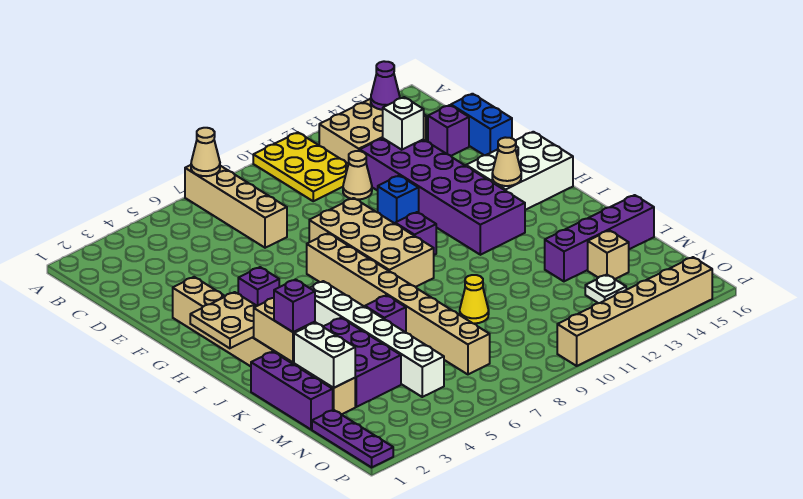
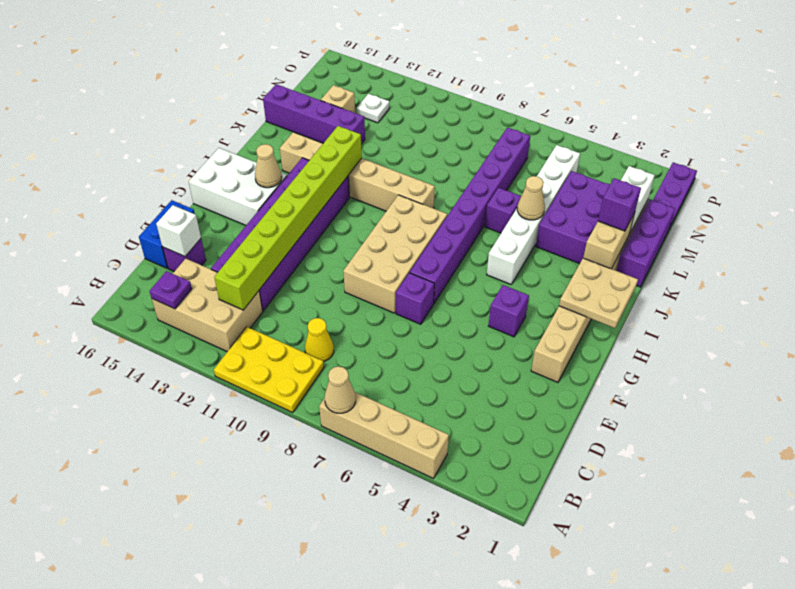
tan 1x4 brick [185,165,287,248] -> tan 1x4 brick turned to [319,392,449,478]
yellow 2x3 plate [253,132,348,201] -> yellow 2x3 plate turned to [214,327,324,412]
purple 1x1 cone [371,61,400,110] -> purple 1x1 plate [149,271,192,309]
none -> lime 1x8 brick [214,126,362,310]
tan 1x1 cone [343,151,372,200] -> tan 1x1 cone moved to [517,176,545,220]
white 1x1 brick [383,97,424,150] -> white 1x1 brick moved to [156,205,201,257]
blue 1x1 brick [378,176,419,223] -> none
tan 1x8 brick [307,233,490,374] -> purple 1x8 brick [410,128,530,303]
purple 1x1 brick [395,212,436,255] -> purple 1x1 brick moved to [396,273,434,324]
yellow 1x1 cone [460,275,489,323] -> yellow 1x1 cone moved to [305,318,334,362]
tan 1x6 brick [557,257,712,366] -> tan 1x6 brick moved to [280,132,435,211]

